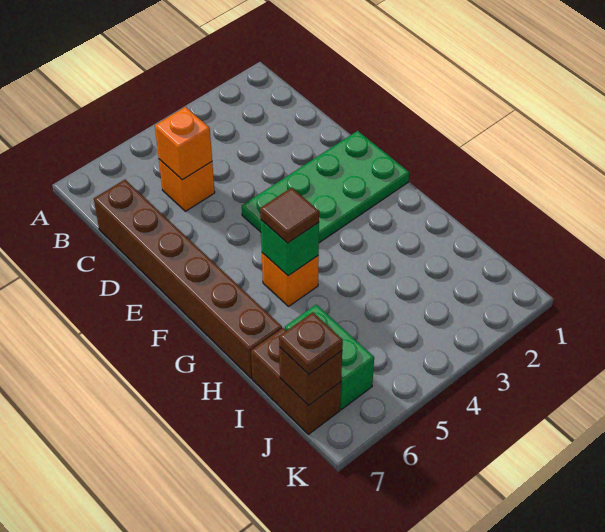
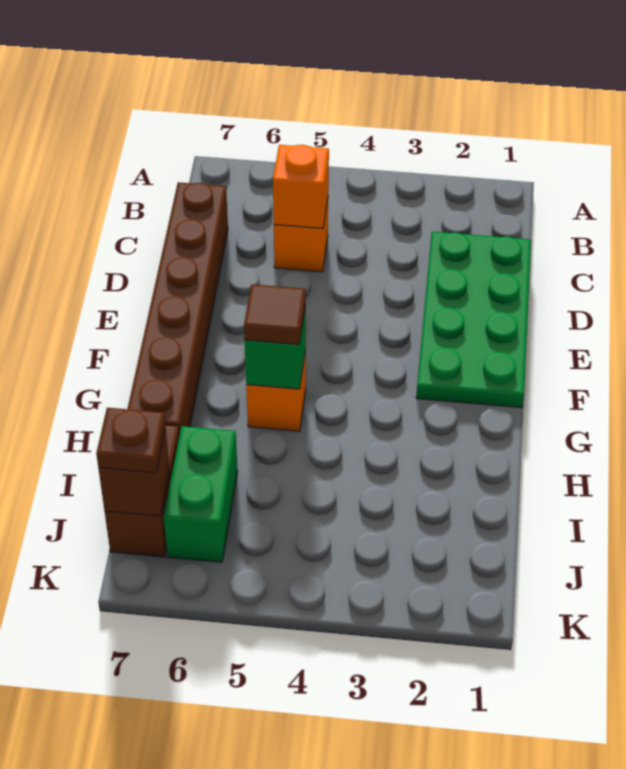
green 2x4 plate [242,131,409,243] -> green 2x4 plate turned to [416,232,531,408]

